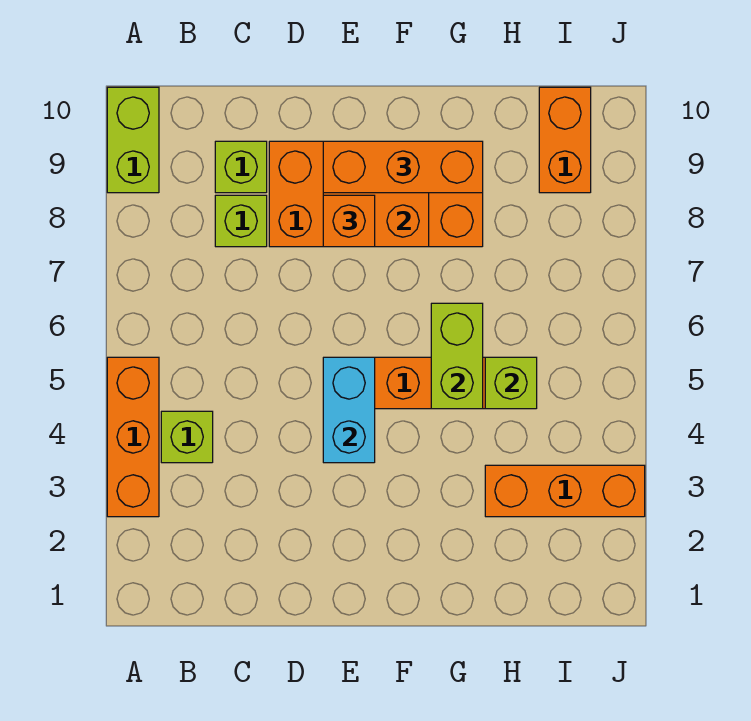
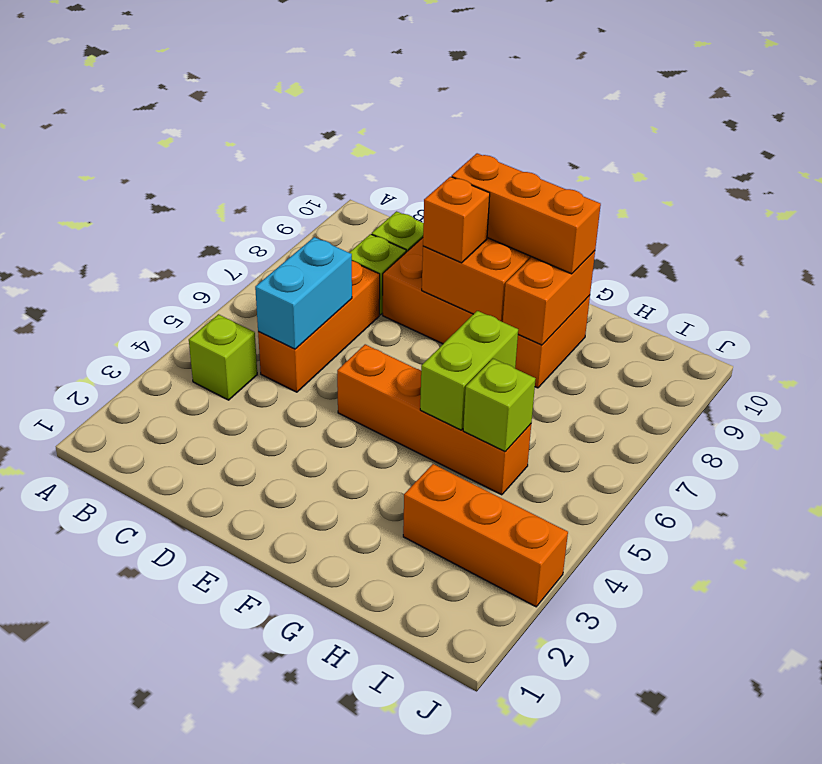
orange 1x3 brick [107,357,159,517] -> orange 1x3 brick moved to [258,261,380,392]
lime 1x2 brick [107,87,159,193] -> none
cyan 1x2 brick [323,357,375,463] -> cyan 1x2 brick moved to [255,237,352,349]
orange 1x2 brick [539,87,591,193] -> orange 1x2 brick moved to [503,251,595,345]

